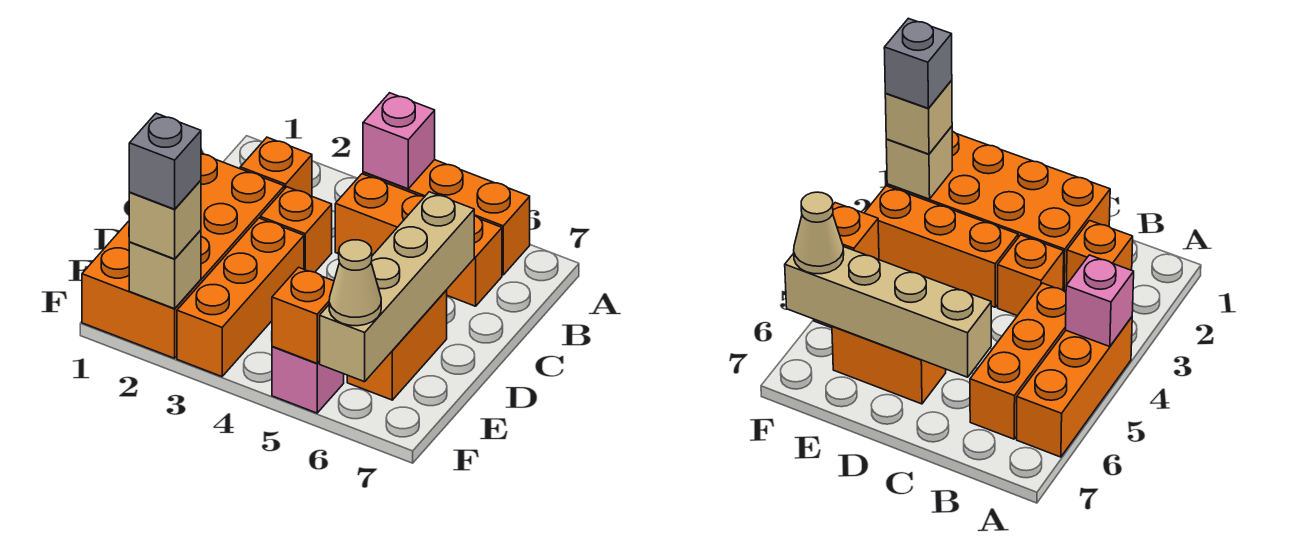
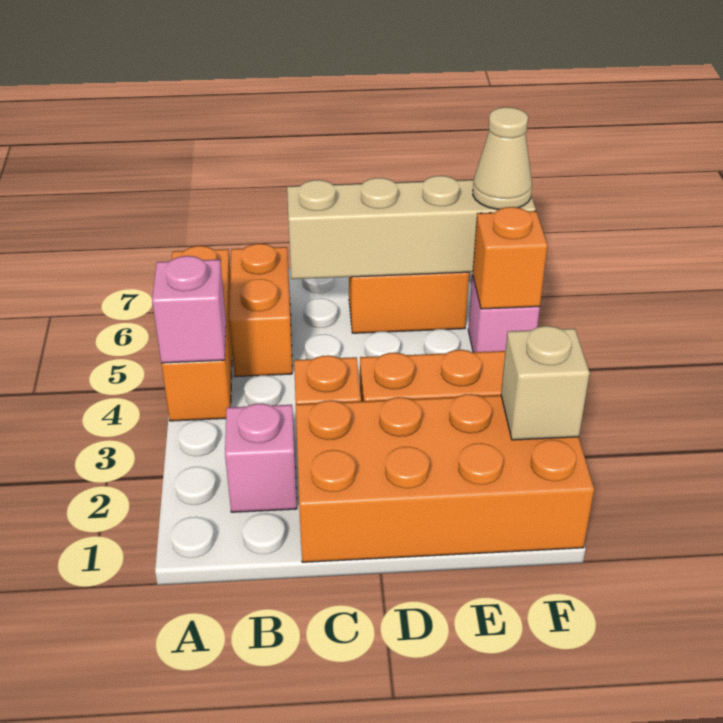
orange 1x1 brick [240,137,312,196] -> pink 1x1 brick [225,404,297,512]
orange 1x3 brick [335,174,502,306] -> orange 1x2 brick [229,244,292,377]
tan 1x1 brick [129,180,201,259] -> none
grey 1x1 brick [129,113,201,209] -> none

